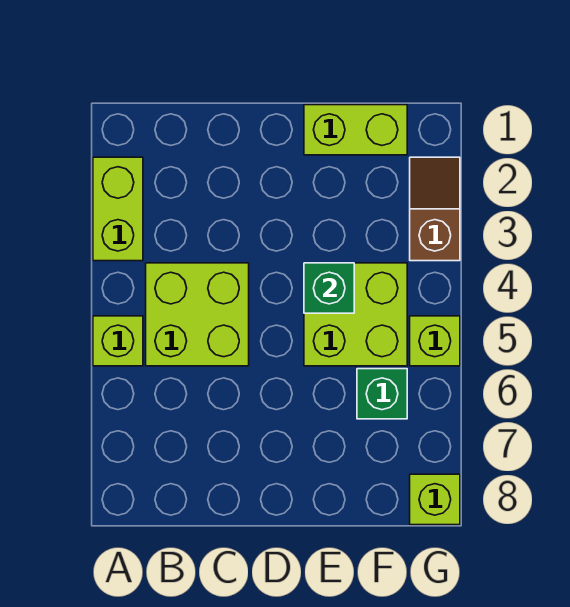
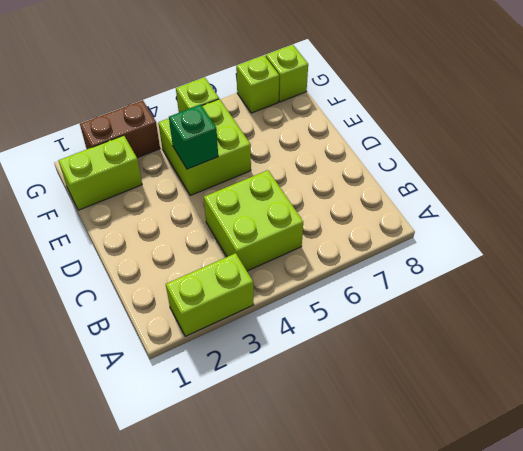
lime 1x1 brick [93,316,143,366] -> lime 1x1 brick moved to [236,55,279,113]
lime 1x2 brick [304,105,407,155] -> lime 1x2 brick turned to [58,136,142,210]
green 1x1 brick [357,369,407,419] -> none
brown 1x2 slope [410,157,460,261] -> brown 1x2 brick [80,100,160,158]

